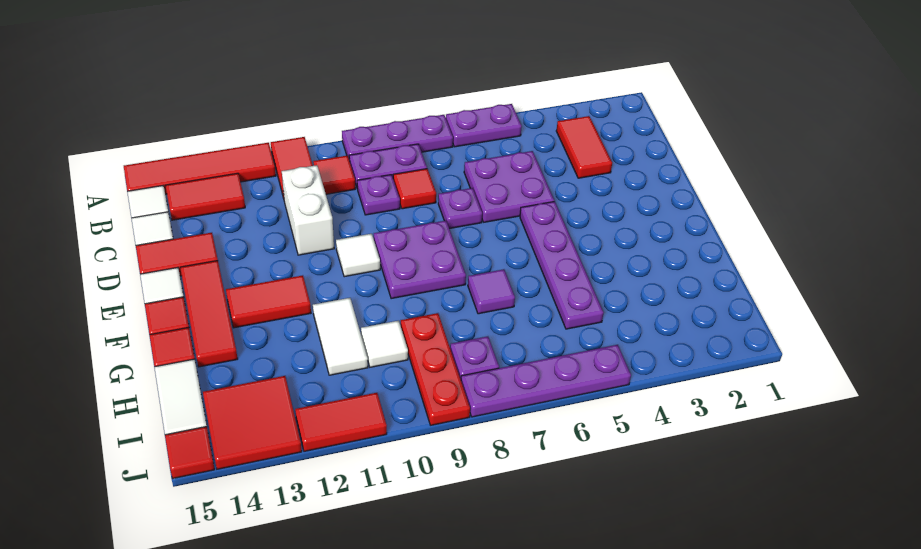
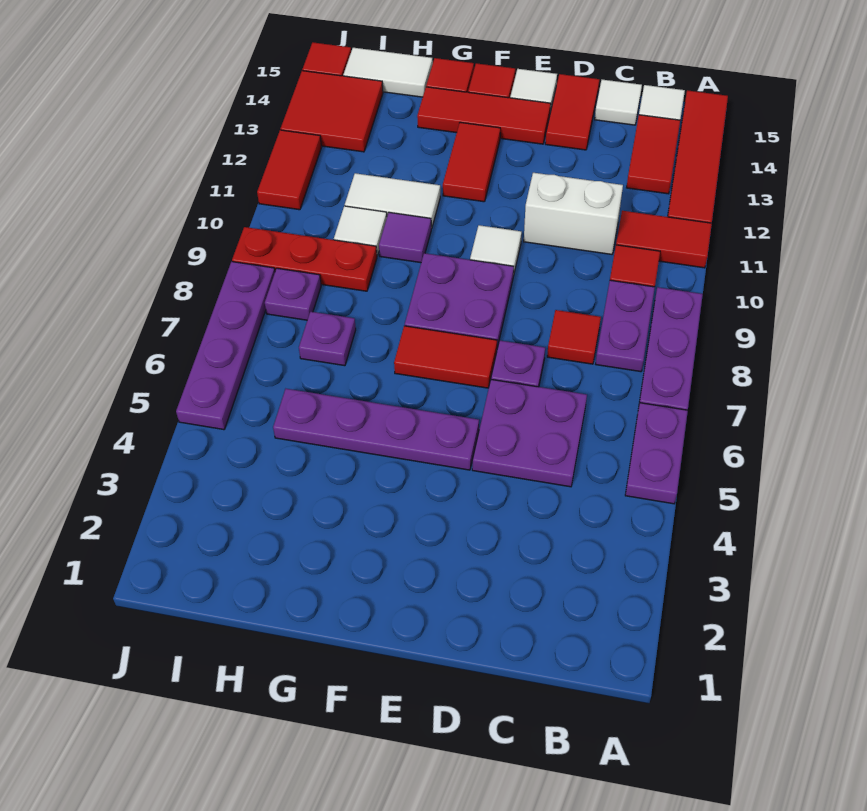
red 1x2 tile [556,116,612,178] -> red 1x2 tile moved to [394,326,497,388]
purple 1x1 plate [357,175,400,215] -> purple 1x1 plate moved to [299,312,356,366]
purple 1x1 tile [468,269,515,314] -> purple 1x1 tile moved to [379,212,431,263]

